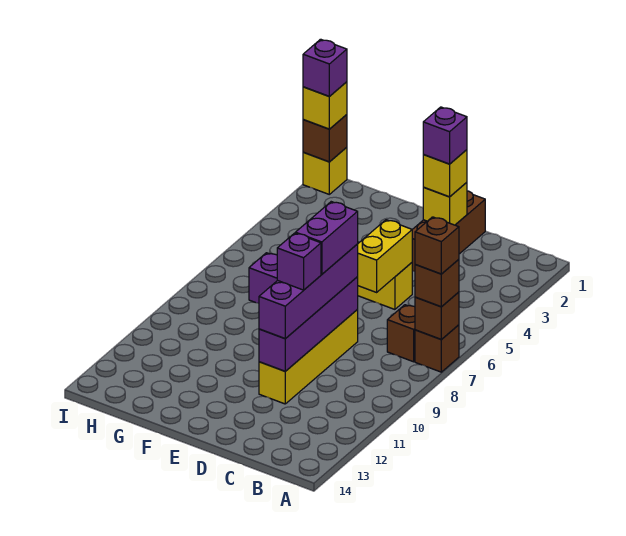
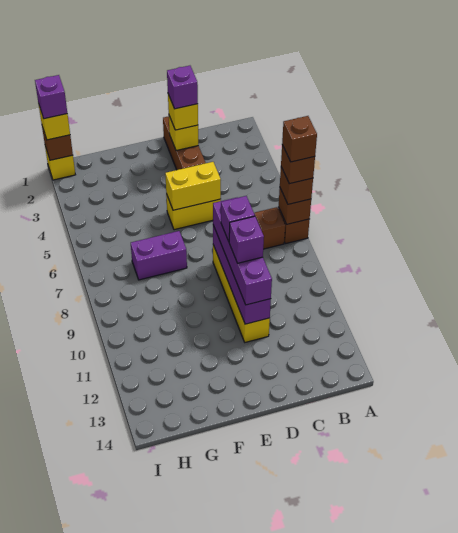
none -> brown 1x1 brick [282,116,317,162]
yellow 1x2 brick [357,220,412,292] -> yellow 1x2 brick turned to [165,162,221,210]
purple 1x2 brick [296,202,358,274] -> purple 1x1 brick [221,196,255,242]

